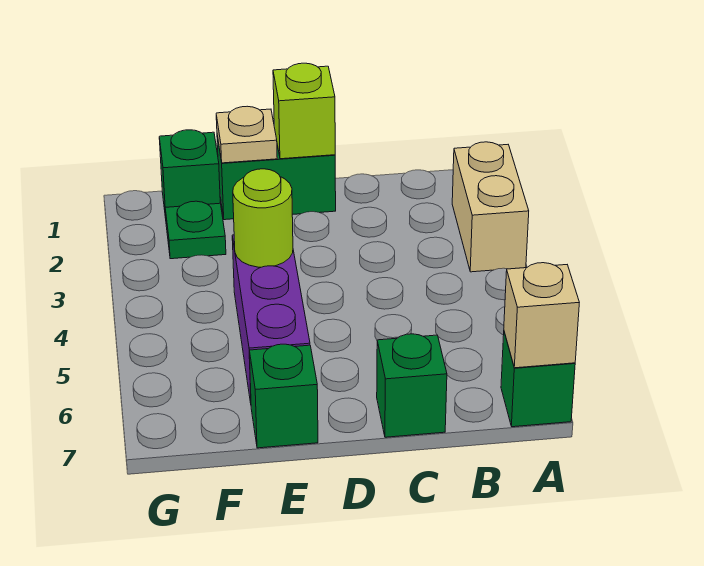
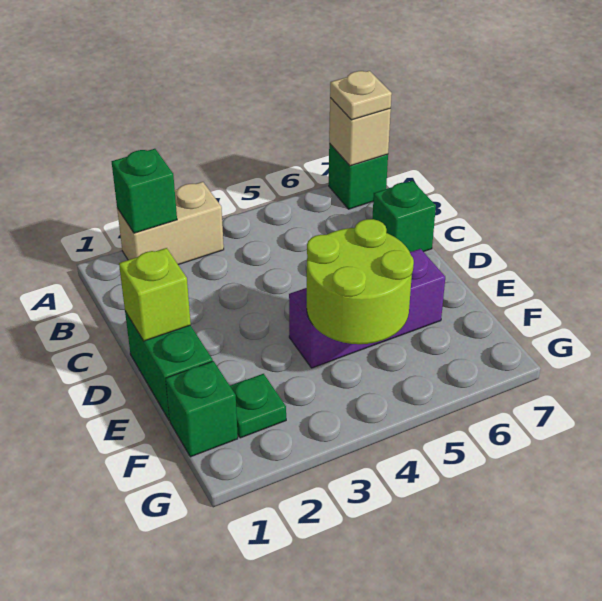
tan 1x1 plate [216,106,277,163] -> tan 1x1 plate moved to [330,71,392,120]
lime 1x1 round brick [233,169,293,267] -> lime 2x2 round brick [307,219,414,344]
green 1x1 brick [249,344,318,448] -> green 1x1 brick moved to [112,149,177,233]

